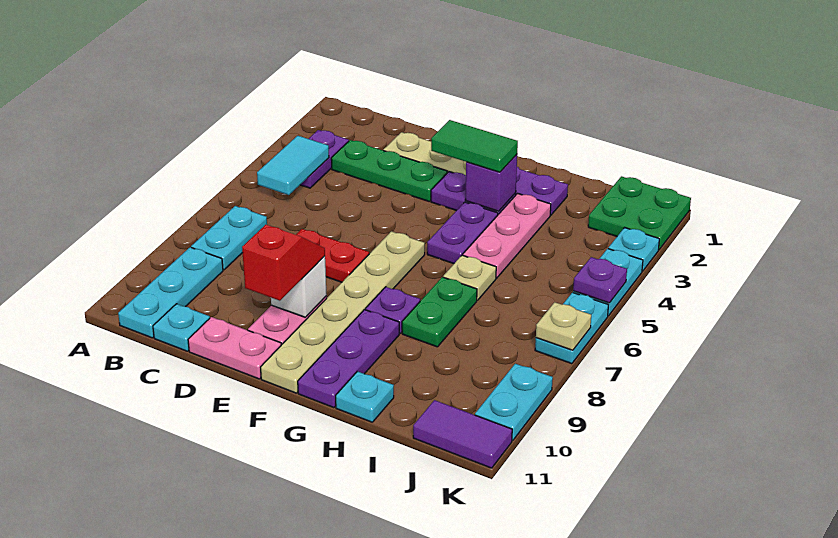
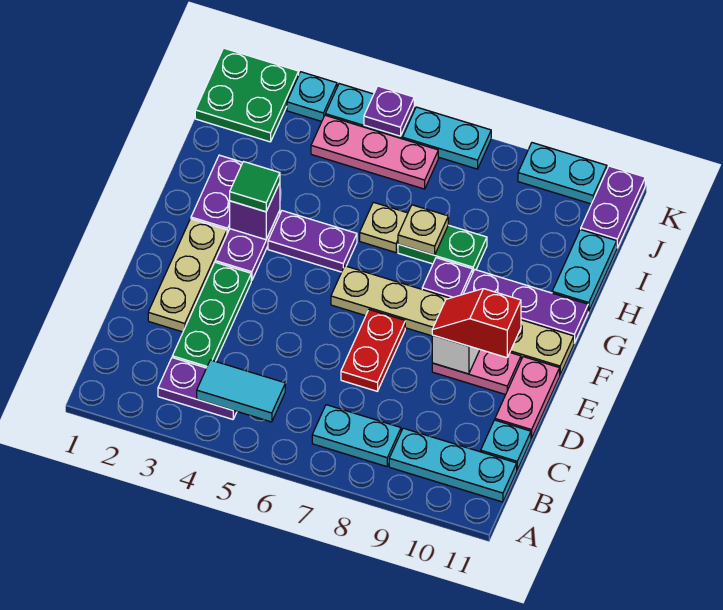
green 1x2 tile [431,120,518,172] -> green 1x1 tile [230,162,280,212]
pink 1x3 plate [463,194,551,278] -> pink 1x3 plate moved to [311,115,438,189]
cyan 1x1 plate [336,371,394,422] -> cyan 1x2 plate [552,229,617,312]
purple 1x2 tile [413,400,512,468] -> purple 1x2 plate [581,166,645,248]
tan 1x1 plate [536,302,591,350] -> tan 1x1 plate moved to [398,205,448,255]

